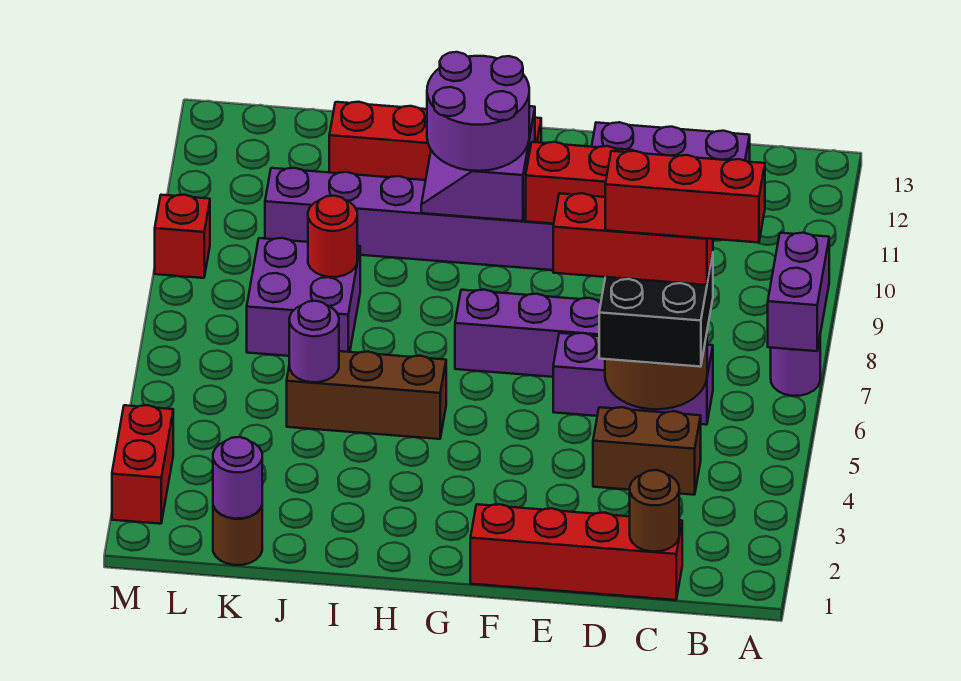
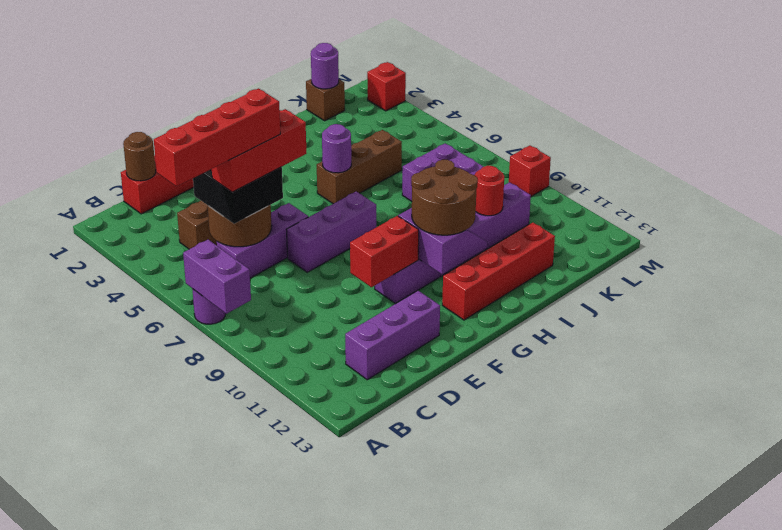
red 1x3 brick [605,151,765,243] -> red 1x4 brick [154,88,280,186]
purple 2x2 round brick [427,52,529,171] -> brown 2x2 round brick [411,160,478,235]
purple 1x1 round brick [289,301,339,382] -> purple 1x1 round brick moved to [322,124,351,173]
red 1x1 round brick [308,196,357,277] -> red 1x1 round brick moved to [475,166,504,216]
brown 1x1 round brick [213,506,262,565] -> brown 1x1 brick [306,79,345,121]
red 1x2 brick [112,405,173,524] -> red 1x1 brick [367,62,406,111]

